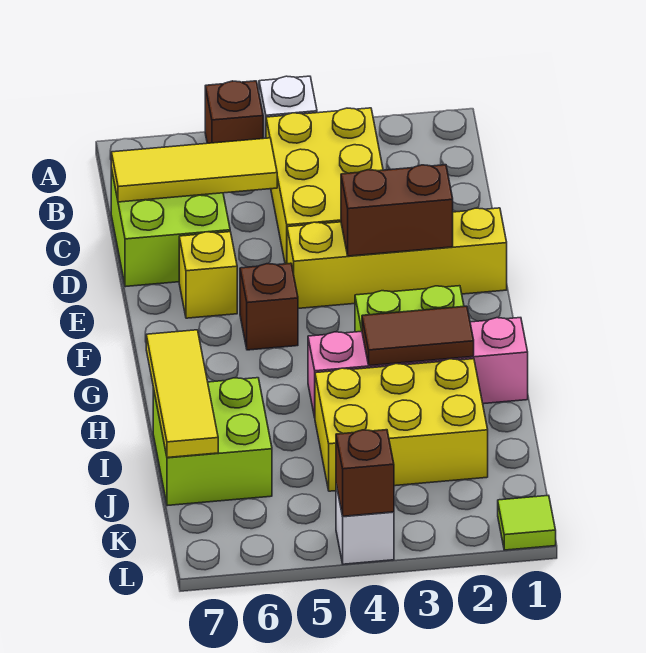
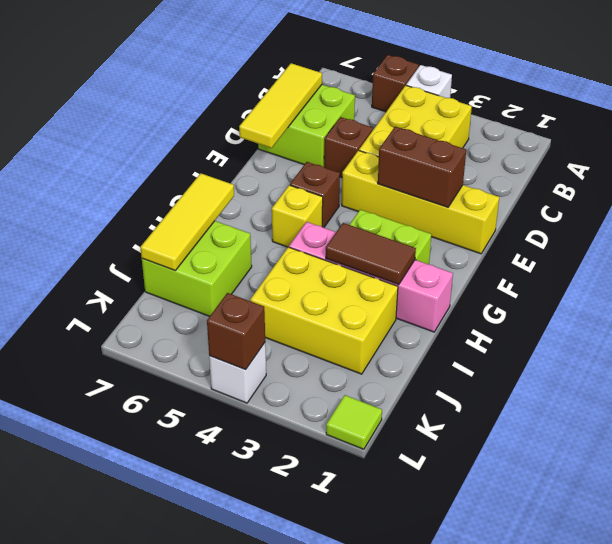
yellow 1x3 tile [111,138,277,202] -> yellow 1x3 tile turned to [239,63,322,148]
none -> brown 1x1 brick [324,117,373,177]
yellow 1x1 brick [179,232,237,318] -> yellow 1x1 brick moved to [272,185,323,247]

